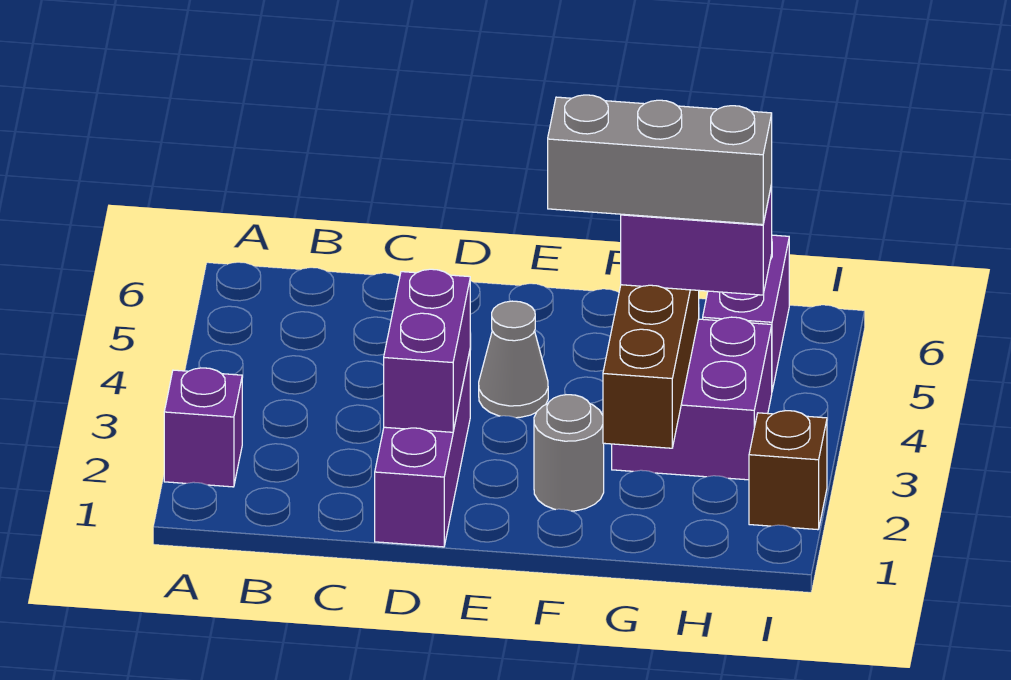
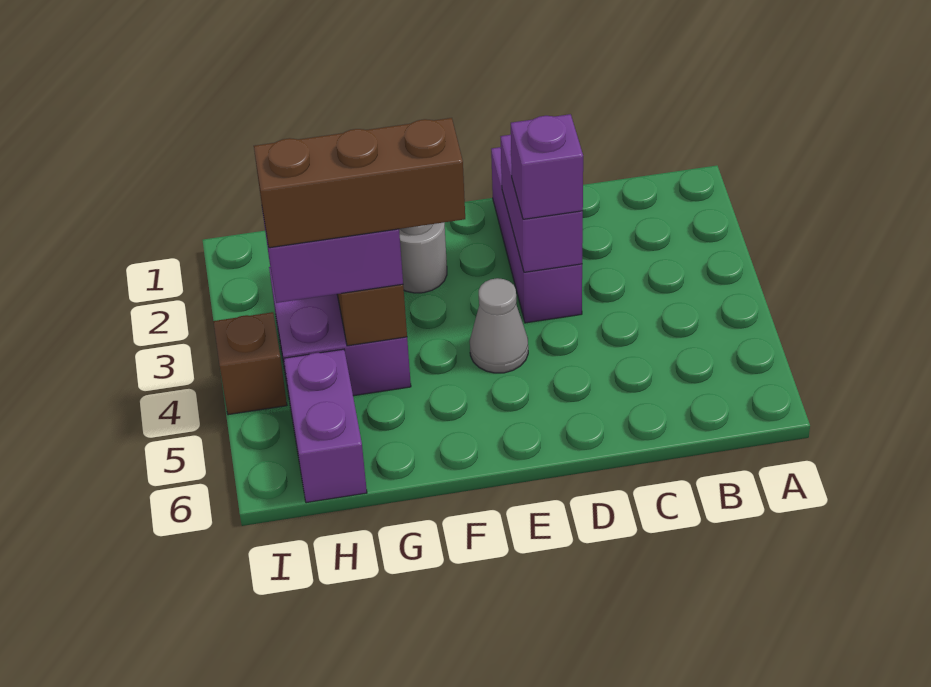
purple 1x1 brick [164,368,242,487] -> purple 1x1 brick moved to [511,114,583,219]
grey 1x3 brick [548,95,772,225] -> brown 1x3 brick [254,118,465,248]
brown 1x1 brick [749,411,827,530] -> brown 1x1 brick moved to [213,312,287,415]

